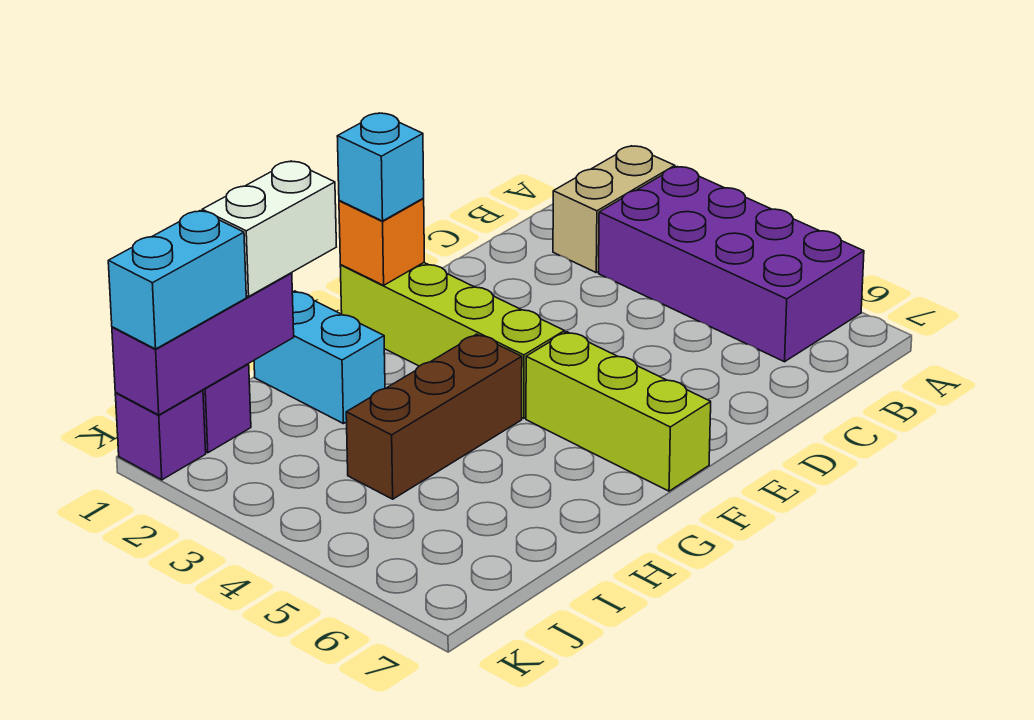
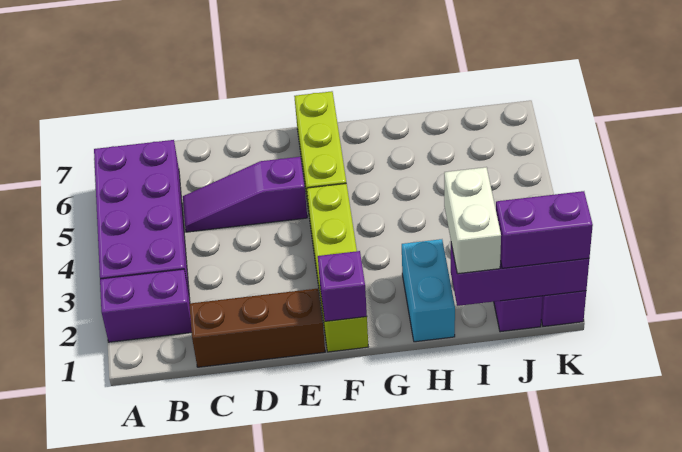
tan 1x2 brick [553,146,675,272] -> purple 1x2 brick [100,269,192,342]
none -> purple 1x3 slope [183,157,307,232]
orange 1x1 brick [339,199,424,285] -> purple 1x1 brick [318,251,367,321]
cyan 1x1 brick [337,113,424,221] -> none
brown 1x3 brick [346,334,522,499] -> brown 1x3 brick moved to [189,289,325,367]
white 1x2 brick [202,161,336,297] -> white 1x2 brick turned to [444,167,501,274]
cyan 1x2 brick [108,211,246,349] -> purple 1x2 brick [496,191,593,268]

